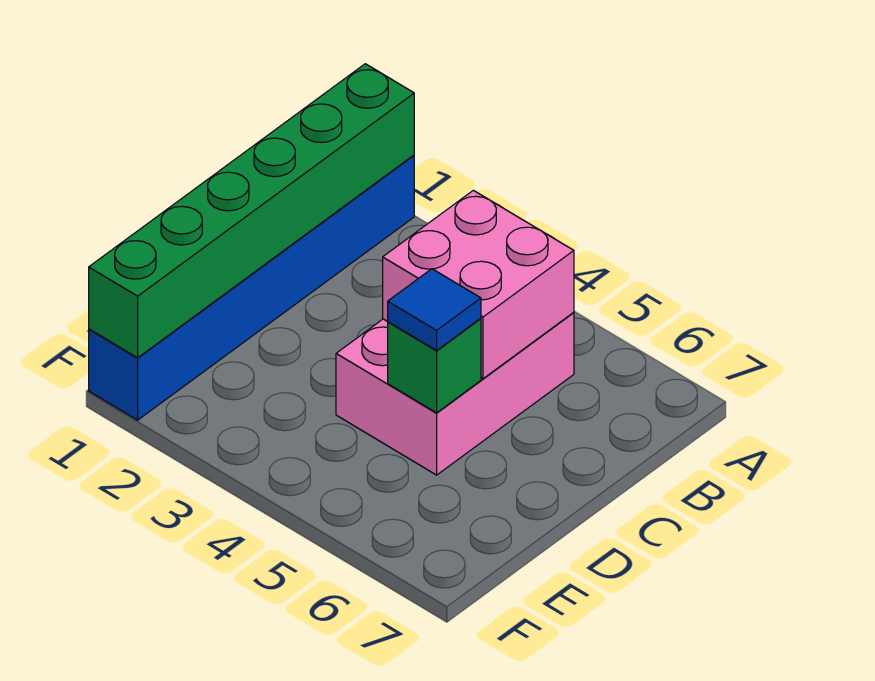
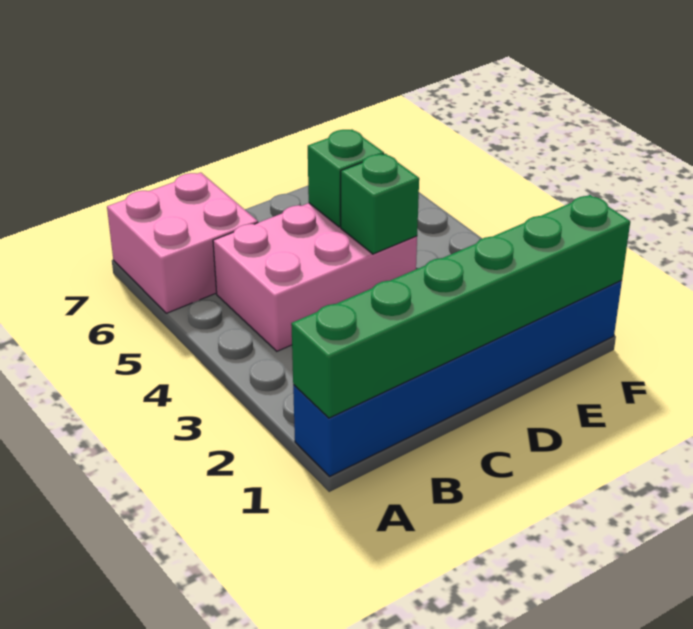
pink 2x2 brick [383,190,574,379] -> pink 2x2 brick moved to [107,173,258,313]
none -> green 1x1 brick [341,154,419,254]
blue 1x1 tile [388,269,481,350] -> none

